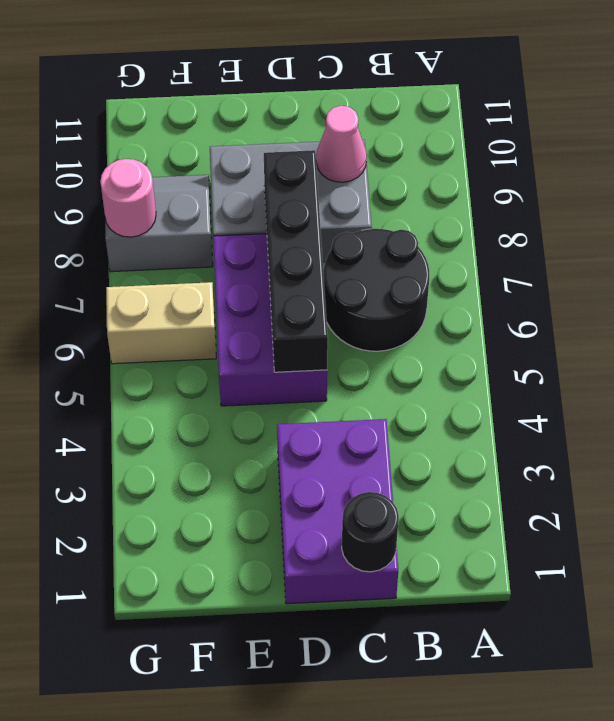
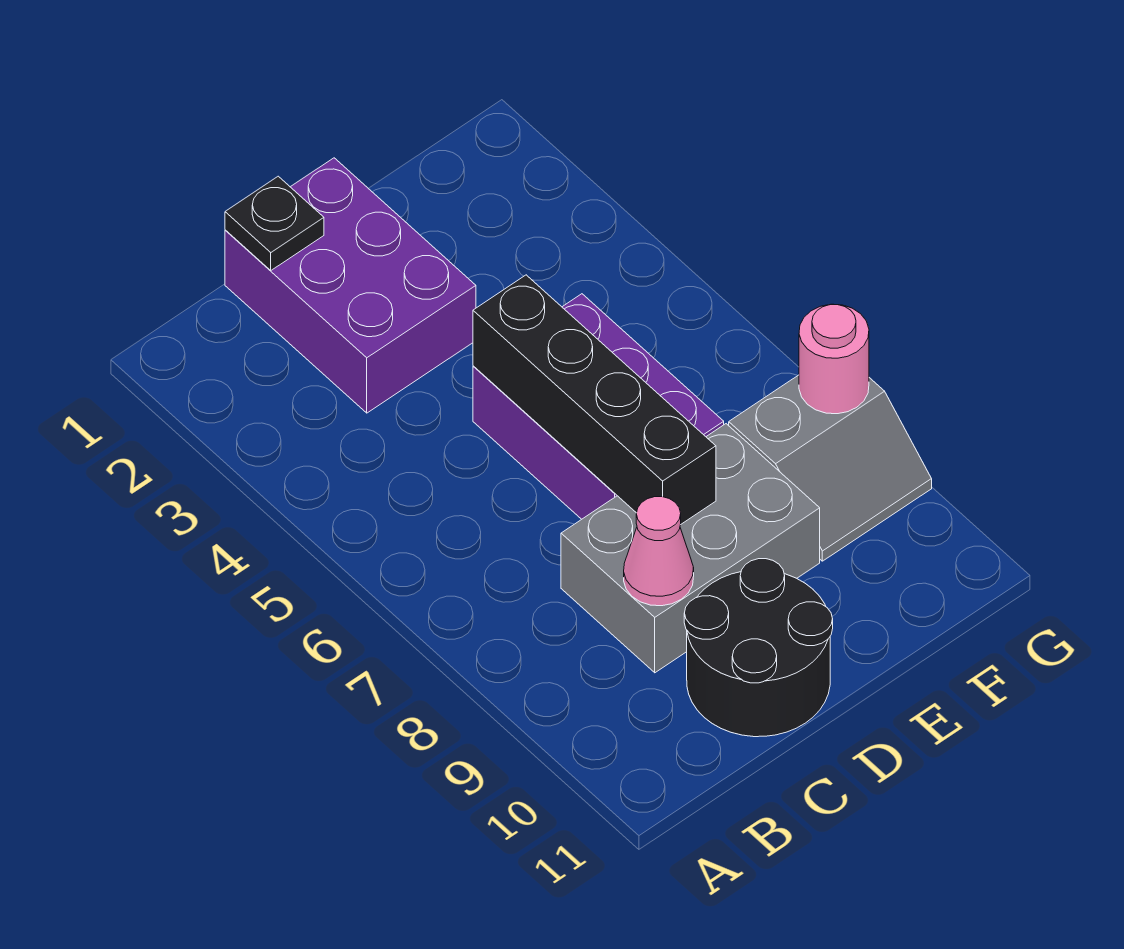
black 2x2 round brick [324,229,429,351] -> black 2x2 round brick moved to [684,559,833,737]
black 1x1 round brick [342,492,399,572] -> black 1x1 plate [225,176,324,271]
tan 1x2 brick [106,282,216,364] -> none

